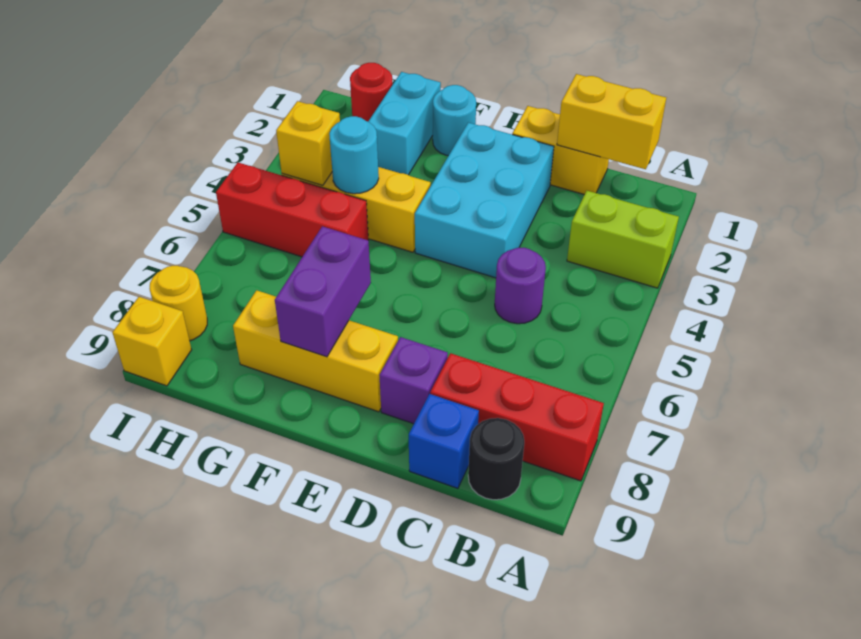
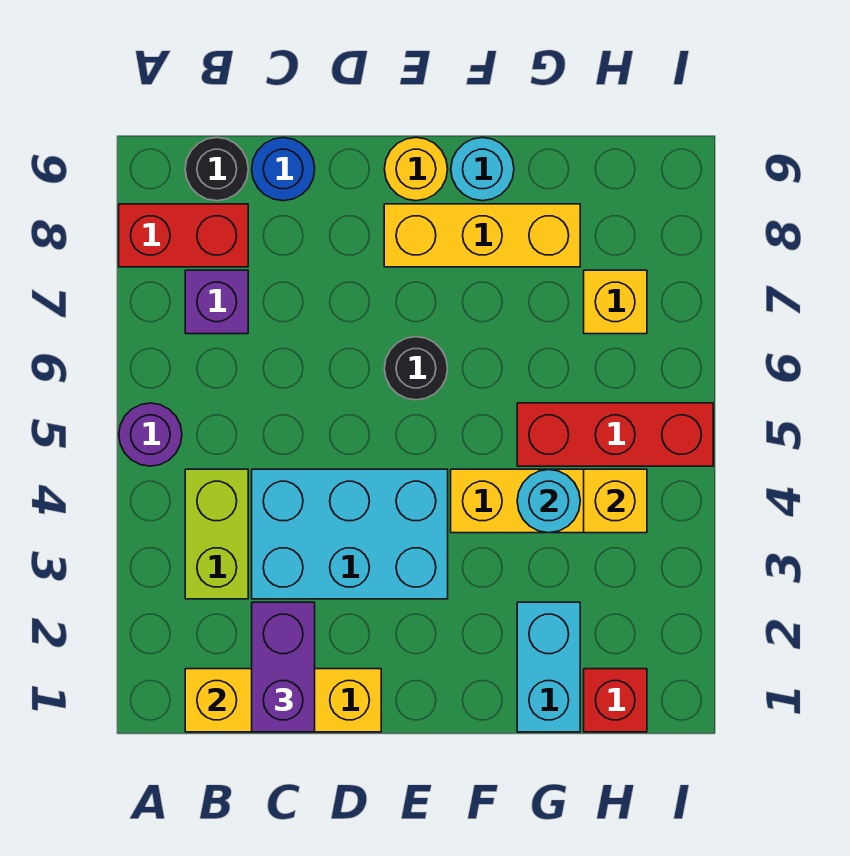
lime 1x2 brick [567,191,679,288] -> lime 1x2 brick turned to [185,469,248,599]
red 1x3 brick [430,353,604,481] -> red 1x2 brick [119,204,248,267]
purple 1x1 round brick [495,247,546,324] -> purple 1x1 round brick moved to [119,403,182,466]
blue 1x1 brick [409,394,479,488] -> blue 1x1 round brick [252,138,315,201]
cyan 2x3 brick [415,123,554,278] -> cyan 2x3 brick turned to [252,469,448,599]
purple 1x1 brick [379,337,448,424] -> purple 1x1 brick moved to [185,270,248,334]
none -> black 1x1 round brick [384,337,448,400]
cyan 1x1 round brick [433,85,476,156] -> cyan 1x1 round brick moved to [451,138,514,201]
purple 1x2 brick [275,226,371,357] -> purple 1x2 brick moved to [252,602,315,732]
red 1x1 round brick [350,63,393,122] -> red 1x1 brick [584,669,647,732]
yellow 1x1 round brick [150,266,207,341] -> yellow 1x1 round brick moved to [384,138,448,201]
yellow 1x1 brick [112,297,192,386] -> yellow 1x1 brick moved to [584,270,647,334]

